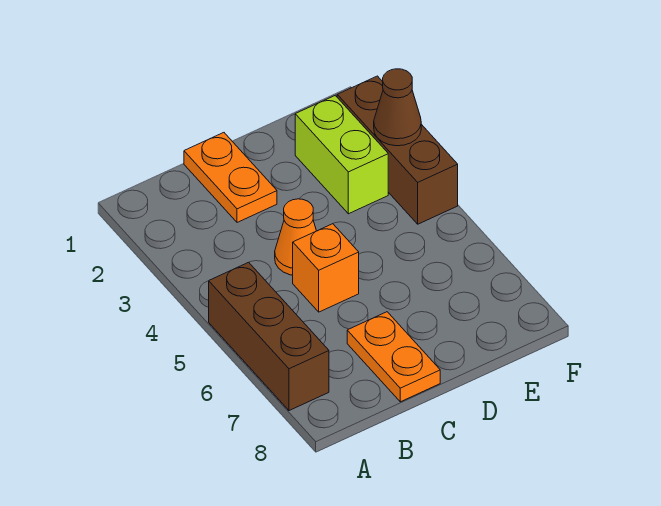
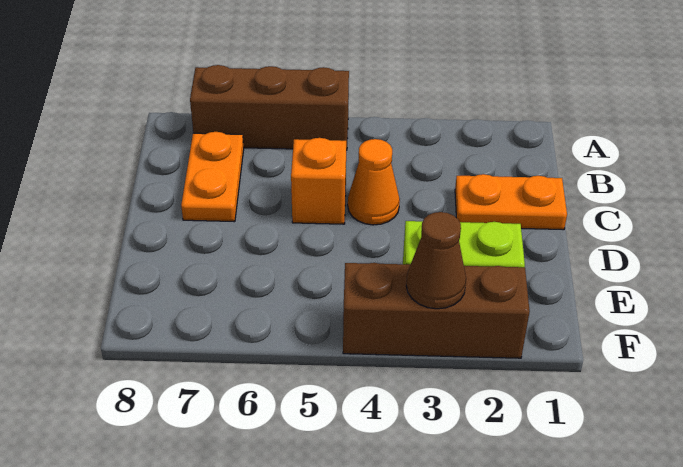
orange 1x2 plate [347,312,440,402] -> orange 1x2 plate turned to [181,132,244,222]

